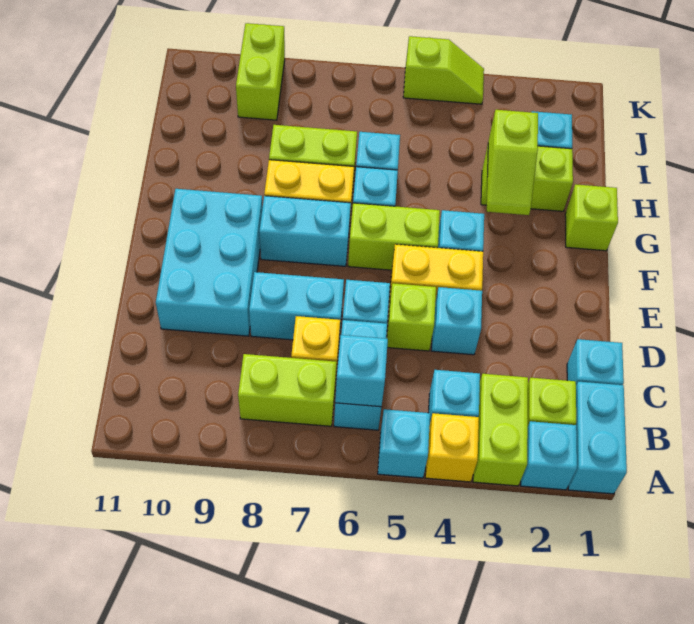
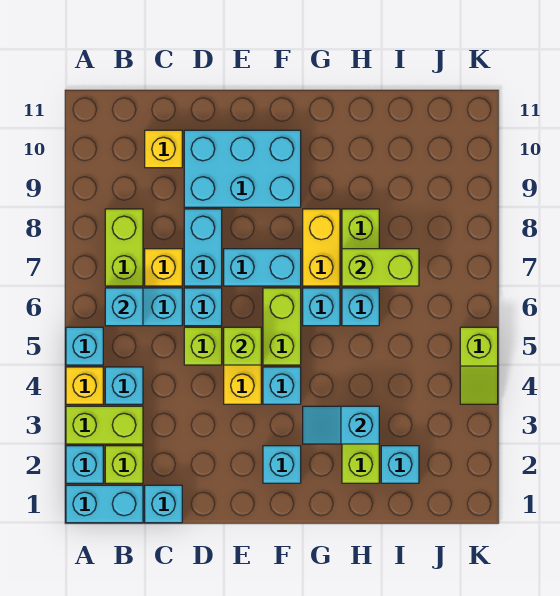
none -> yellow 1x1 brick [145,130,182,168]
cyan 1x1 brick [432,287,482,355] -> cyan 1x1 brick moved to [263,446,301,483]
cyan 1x2 brick [259,196,351,266] -> cyan 1x2 brick turned to [224,249,301,286]
lime 1x1 brick [565,184,618,251] -> lime 1x1 brick moved to [224,327,261,365]
lime 1x2 slope [487,110,538,215] -> cyan 1x2 slope [303,406,379,444]
lime 1x2 brick [236,23,285,120] -> lime 1x2 brick moved to [342,249,419,286]

